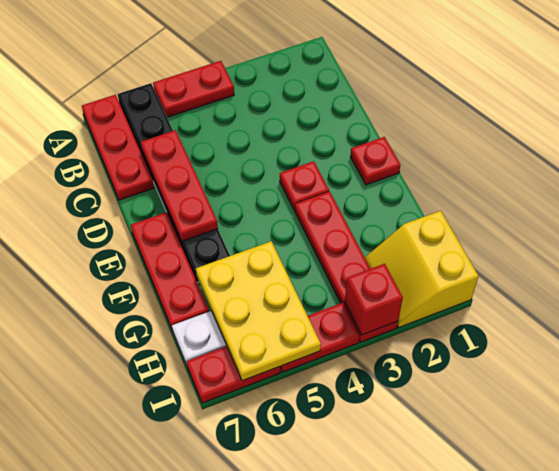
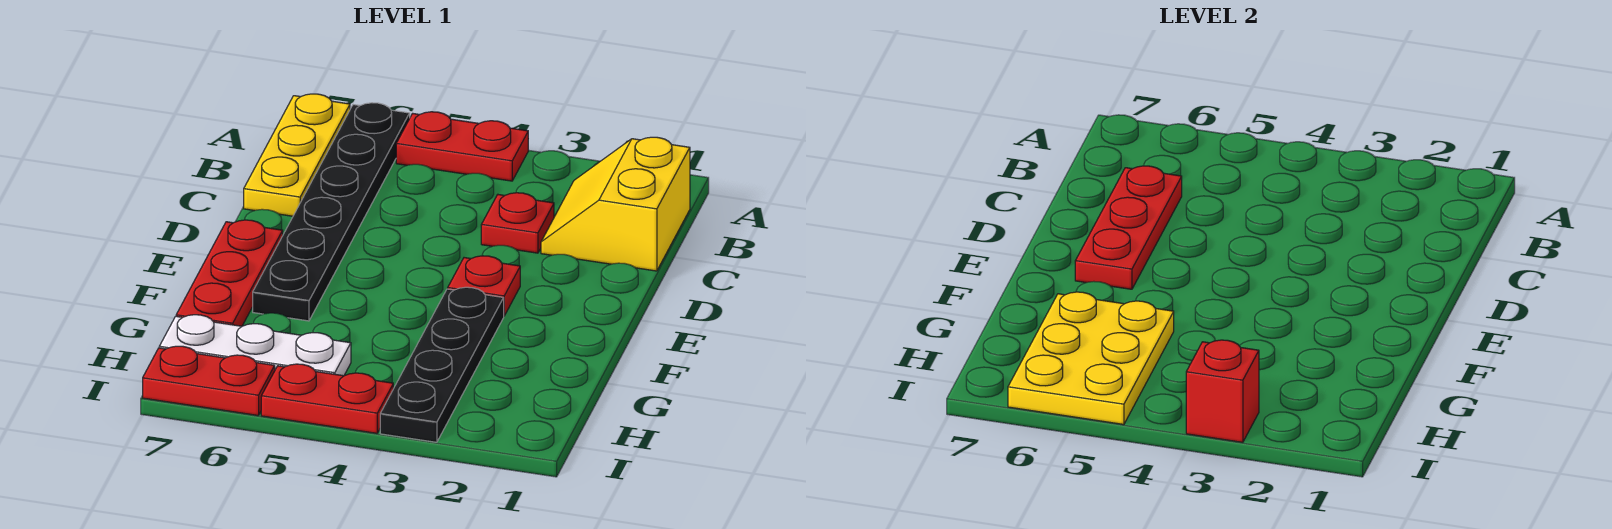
red 1x3 plate [82,95,154,200] -> yellow 1x3 plate [244,94,350,216]
red 1x1 plate [350,137,400,185] -> red 1x1 plate moved to [481,193,554,253]
red 1x4 plate [295,191,398,342] -> black 1x4 plate [380,287,504,442]
yellow 2x2 slope [365,211,479,327] -> yellow 2x2 slope moved to [541,137,690,271]

